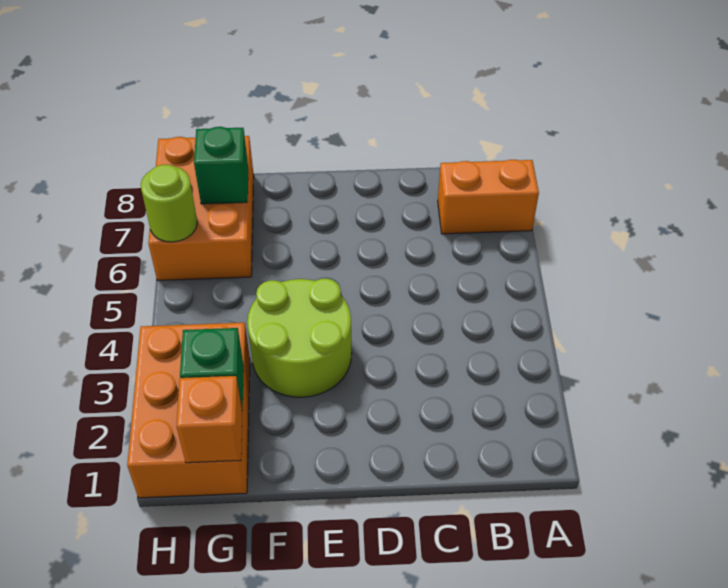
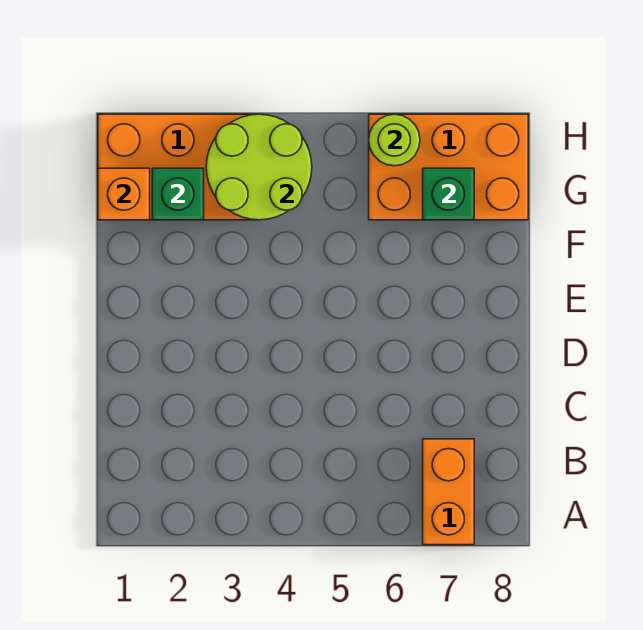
lime 2x2 round brick [247,278,352,397] -> lime 2x2 round brick moved to [206,114,312,220]

